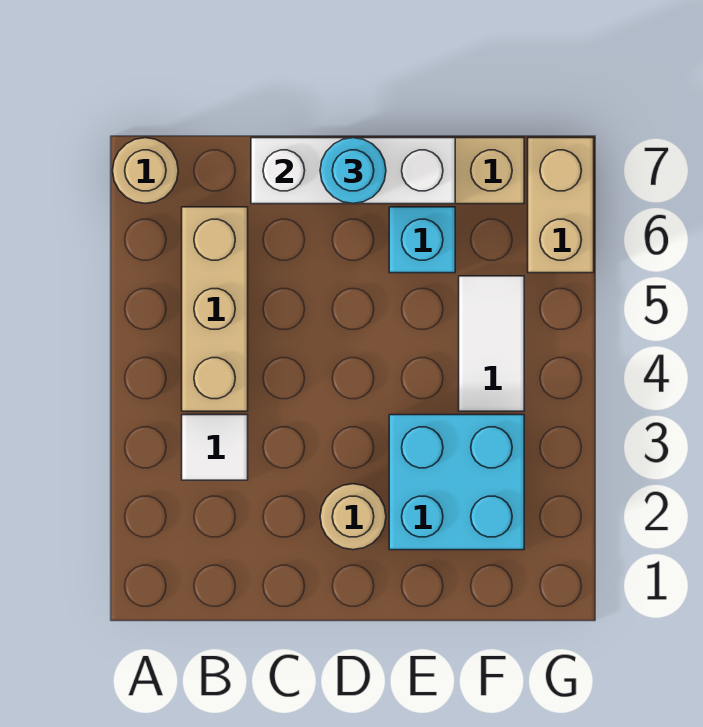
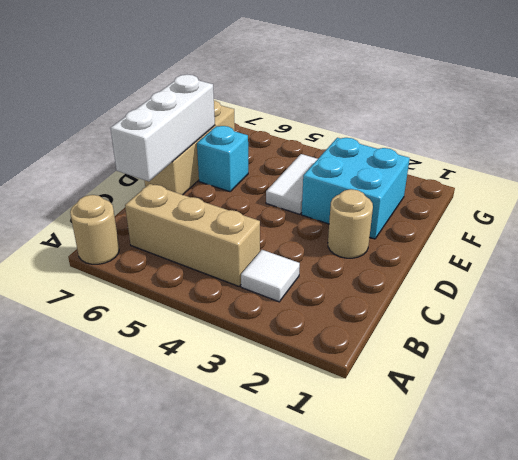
cyan 1x1 round brick [320,138,386,204] -> none
white 1x2 tile [459,276,524,411] -> white 1x2 tile turned to [266,154,317,214]
tan 1x2 brick [528,138,594,273] -> none

